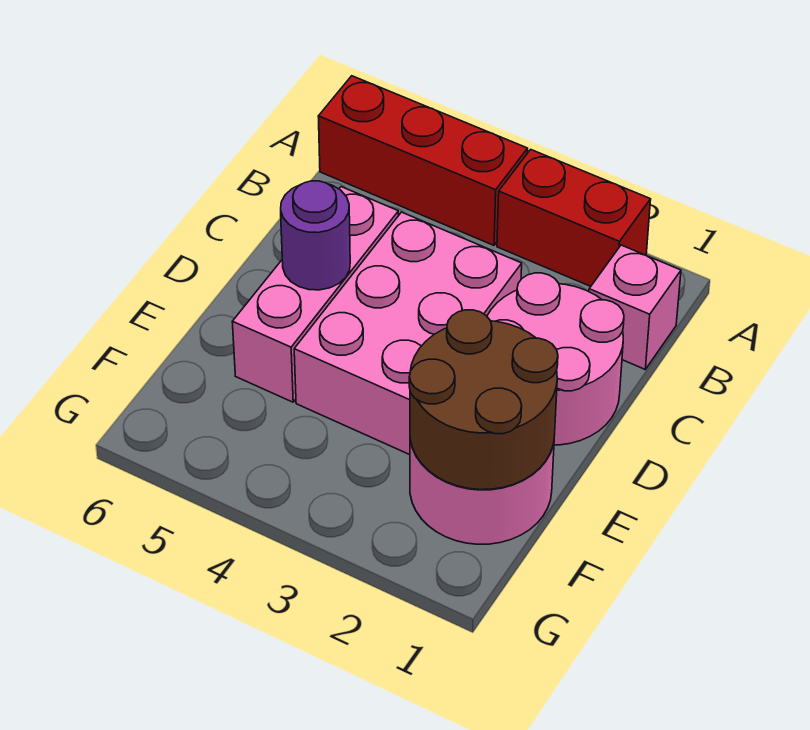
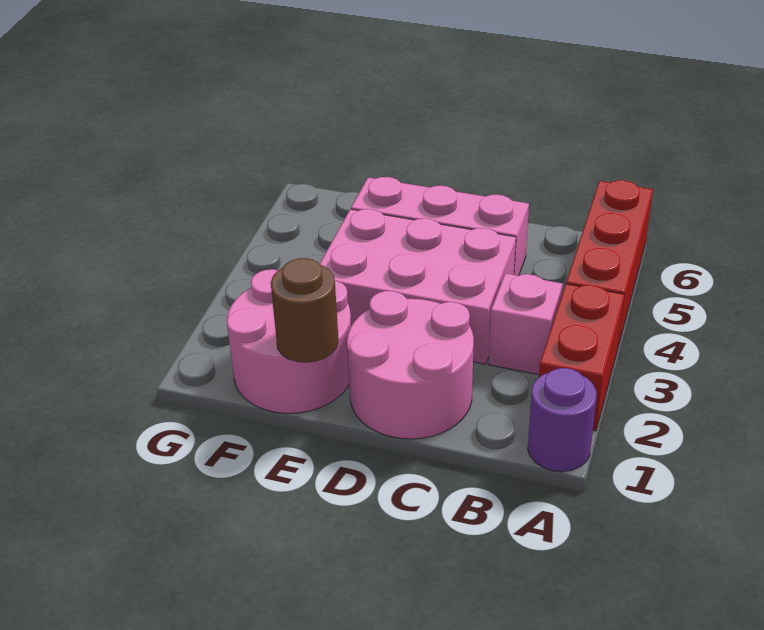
pink 1x1 brick [589,245,681,369] -> pink 1x1 brick moved to [489,273,563,375]
purple 1x1 round brick [281,181,350,290] -> purple 1x1 round brick moved to [528,368,597,472]
brown 2x2 round brick [409,310,558,490] -> brown 1x1 round brick [271,258,338,363]

